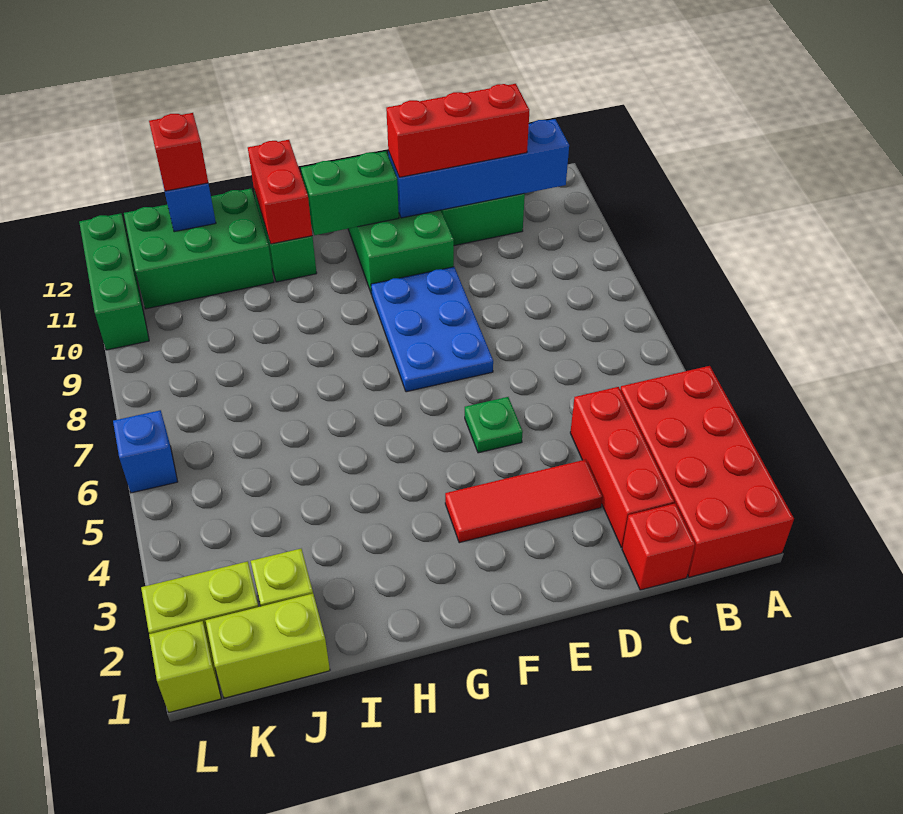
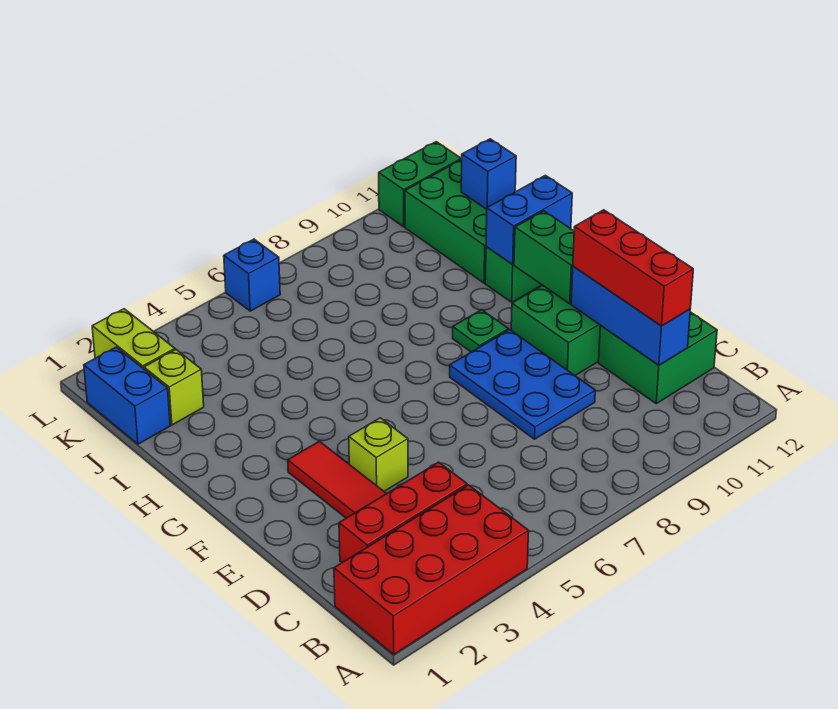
blue 1x4 brick [388,119,569,218] -> blue 1x3 brick [571,266,690,365]
red 1x1 brick [622,504,695,590] -> none
green 1x1 plate [465,397,523,453] -> green 1x1 plate moved to [453,310,508,352]
blue 2x3 plate [371,267,493,392] -> blue 2x3 plate turned to [450,330,595,439]
red 1x2 brick [248,140,312,244] -> blue 1x2 brick [486,175,572,264]
lime 1x2 brick [206,594,330,698] -> blue 1x2 brick [84,347,170,444]
red 1x1 brick [149,113,208,191] -> none
lime 1x1 brick [149,621,221,712] -> lime 1x1 brick moved to [349,418,408,491]
green 1x3 brick [79,213,149,350] -> green 1x2 brick [379,142,461,227]

